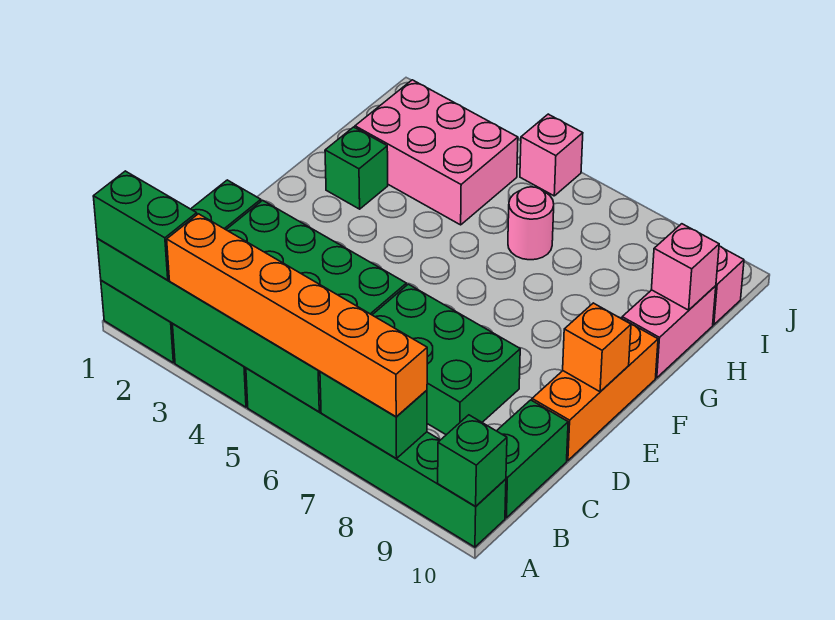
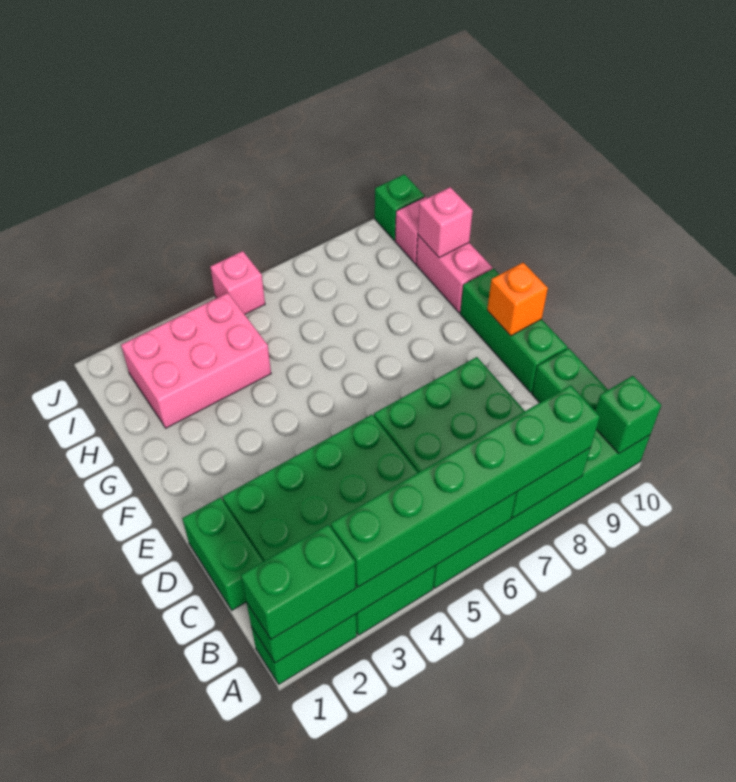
orange 1x6 brick [167,214,427,417] -> green 1x6 brick [331,385,600,587]
orange 1x3 brick [532,318,658,461] -> green 1x3 brick [460,269,567,392]
green 1x1 brick [325,127,388,209] -> green 1x1 brick moved to [375,174,425,240]
pink 1x1 round brick [508,187,554,260] -> none

